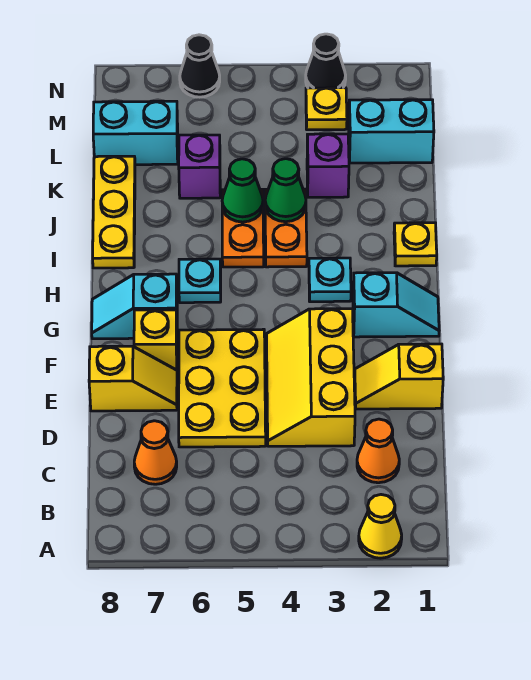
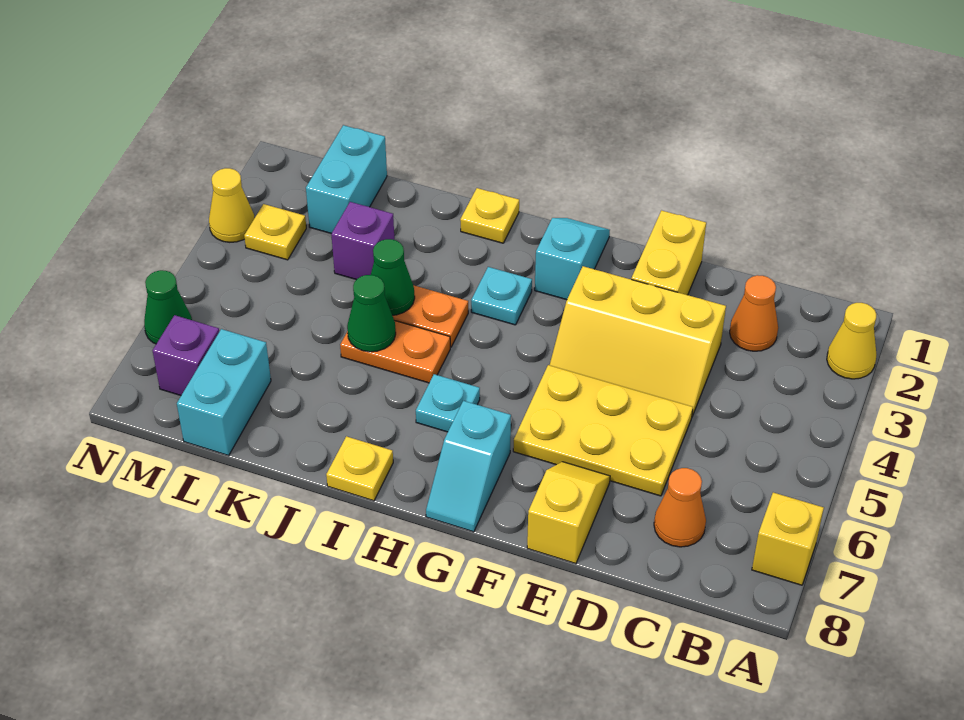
yellow 1x2 slope [355,344,443,409] -> yellow 1x2 brick [631,210,706,295]
yellow 1x1 brick [134,310,177,370] -> yellow 1x1 brick moved to [752,493,824,585]
yellow 1x3 plate [93,156,135,268] -> yellow 1x1 plate [326,436,393,501]
purple 1x1 brick [179,135,220,198] -> purple 1x1 brick moved to [153,315,219,395]
black 1x1 cone [306,34,346,88] -> yellow 1x1 cone [209,168,254,242]
black 1x1 cone [180,35,220,97] -> green 1x1 cone [144,270,192,344]

